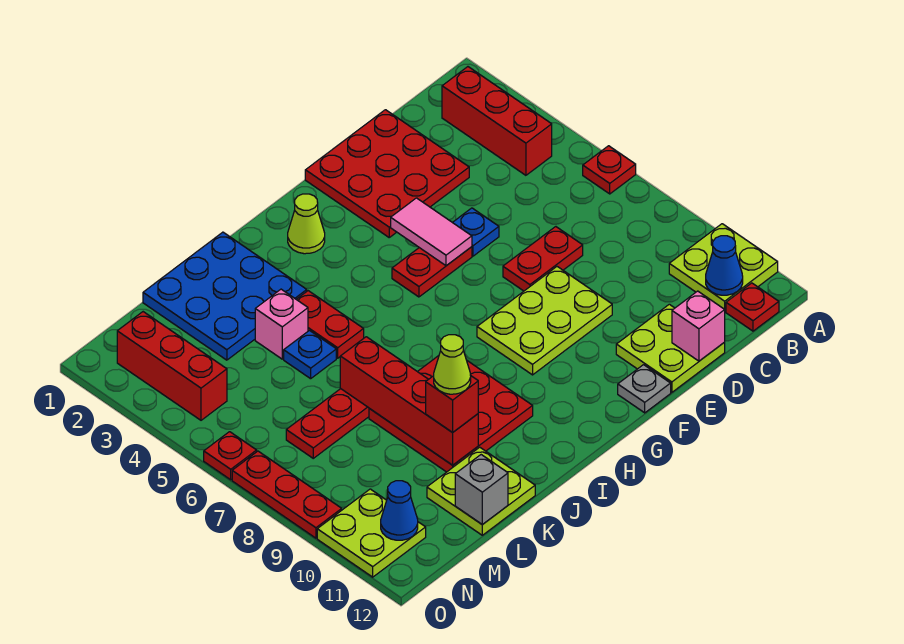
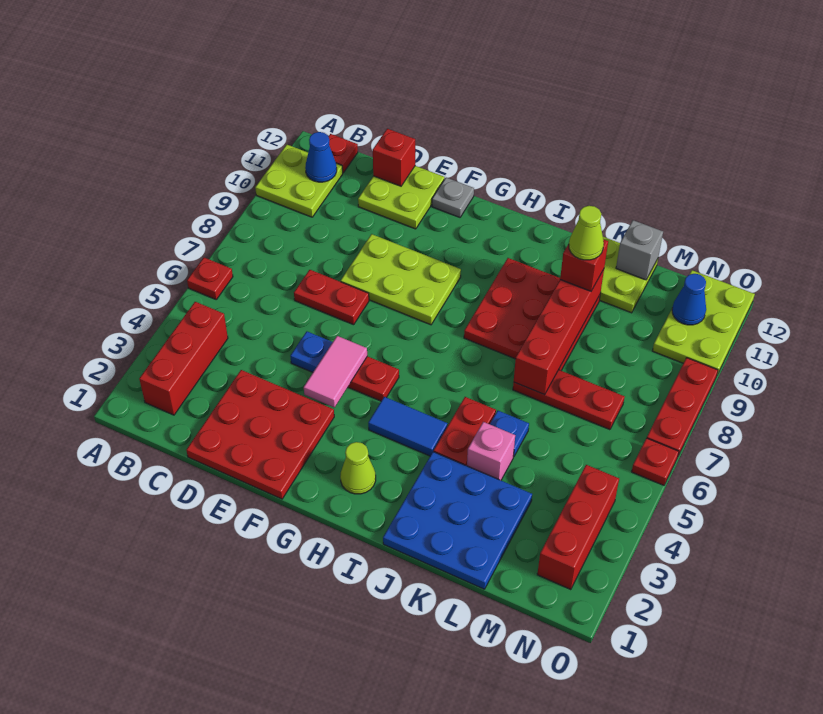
pink 1x1 brick [672,291,725,361] -> red 1x1 brick [373,129,415,186]
none -> blue 1x2 tile [368,397,448,456]
lime 2x2 plate [317,489,426,577] -> lime 2x3 plate [653,270,755,375]

